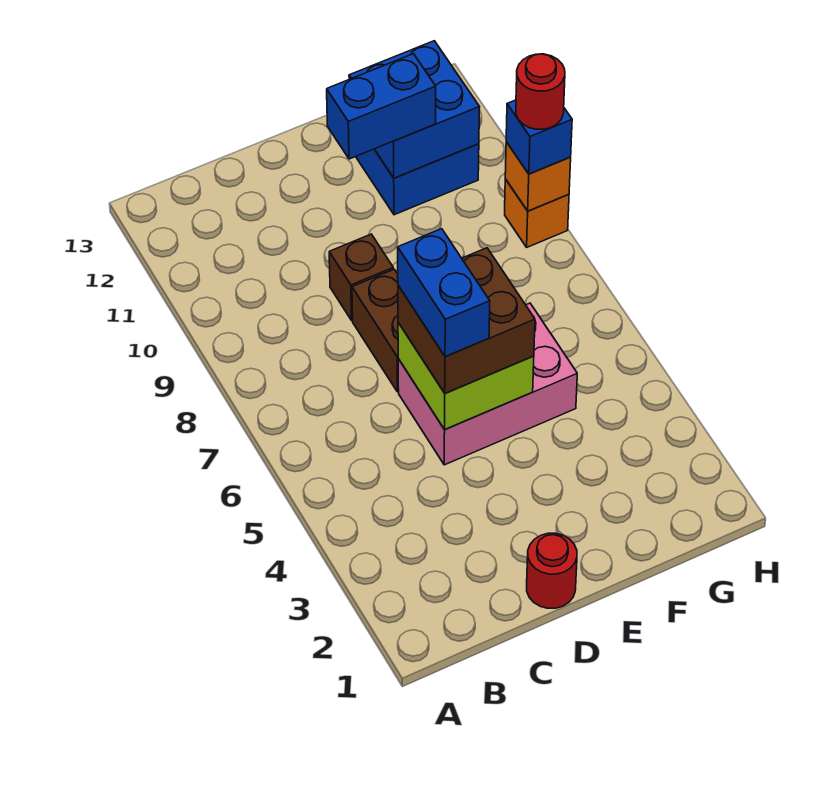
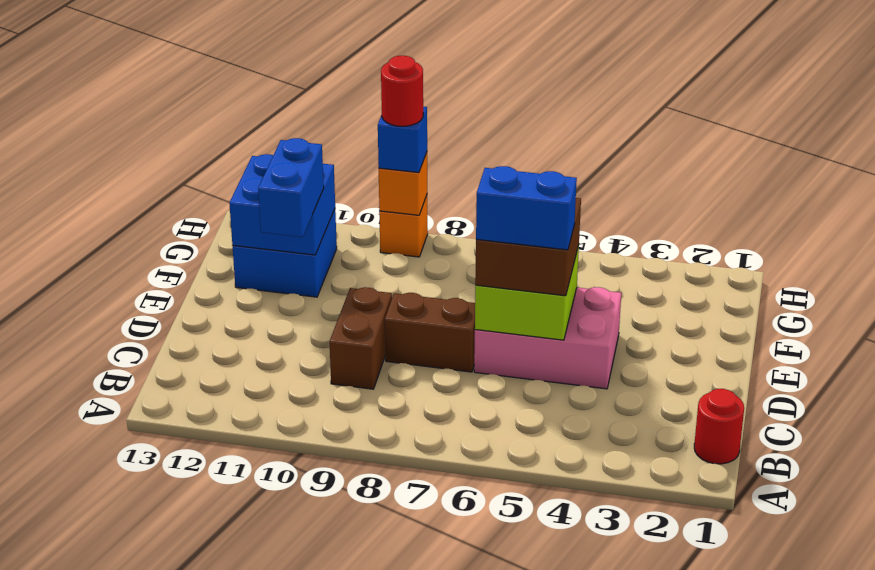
red 1x1 round brick [527,533,577,608] -> red 1x1 round brick moved to [694,389,744,464]
pink 2x3 brick [398,303,577,465] -> pink 2x3 brick turned to [474,287,621,389]
brown 1x1 brick [329,234,393,320] -> brown 1x2 brick [330,287,392,389]

